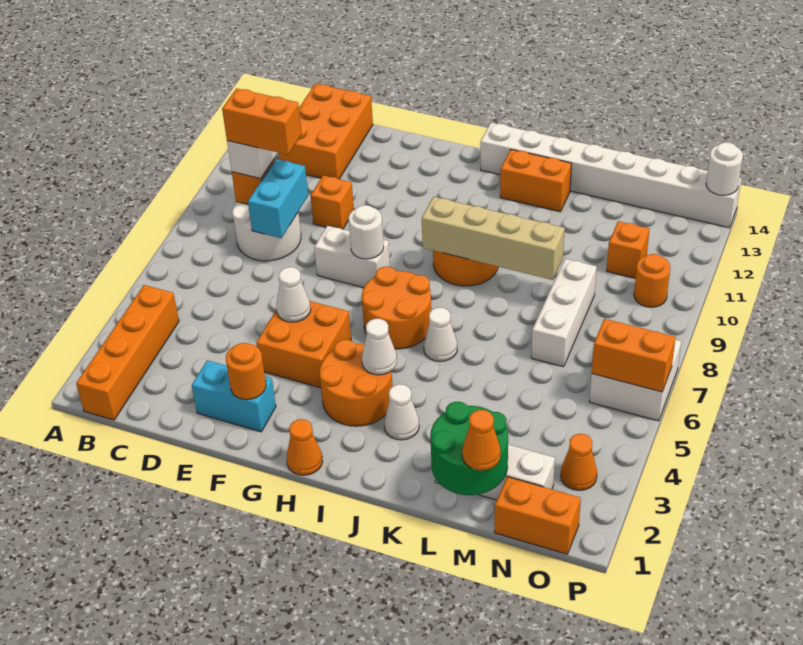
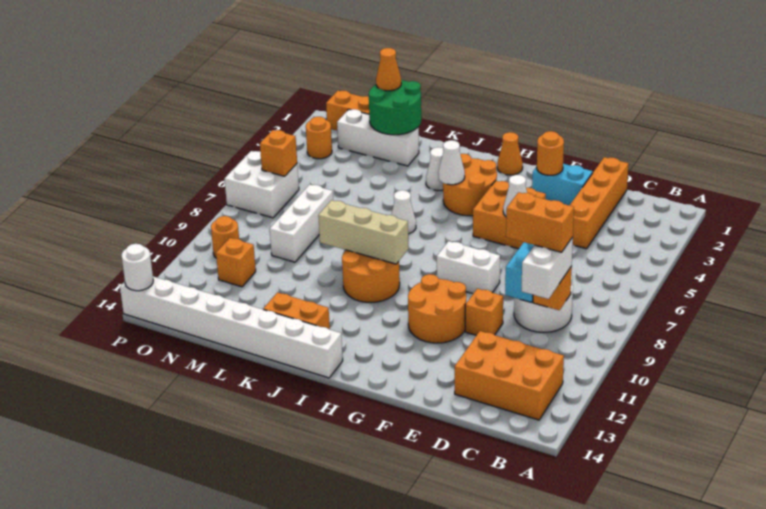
orange 1x4 brick [76,285,179,420] -> orange 1x4 brick moved to [569,157,628,249]
orange 2x3 brick [279,84,373,179] -> orange 2x3 brick turned to [455,331,564,420]
white 1x1 round brick [349,205,384,259] -> none
orange 2x2 round brick [362,267,431,349] -> orange 2x2 round brick moved to [408,274,466,343]
tan 1x4 brick [422,197,565,280] -> tan 1x3 brick [318,200,409,264]
orange 1x1 cone [561,434,597,490] -> orange 1x1 round brick [306,117,332,159]
orange 1x2 brick [592,319,676,392] -> orange 1x1 brick [260,130,297,176]

